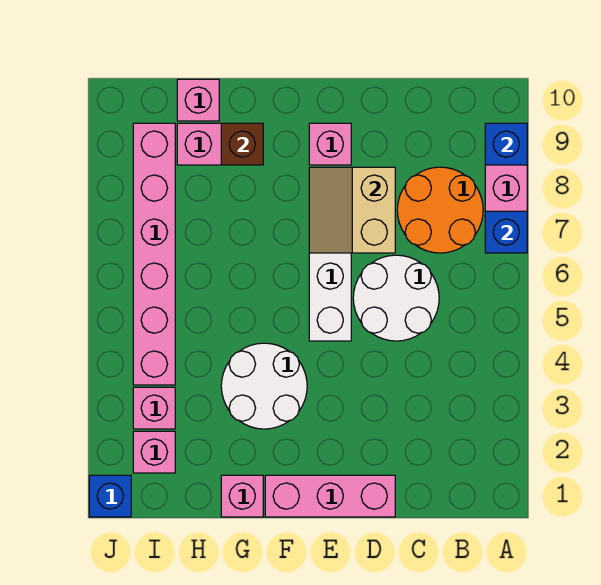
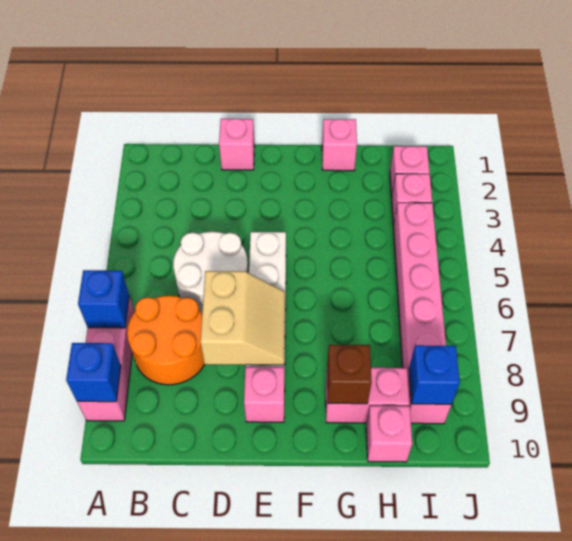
pink 1x3 brick [265,475,395,517] -> pink 1x1 brick [219,119,255,170]
white 2x2 round brick [221,343,307,429] -> none
blue 1x1 brick [89,475,131,517] -> blue 1x1 brick moved to [409,345,460,404]

